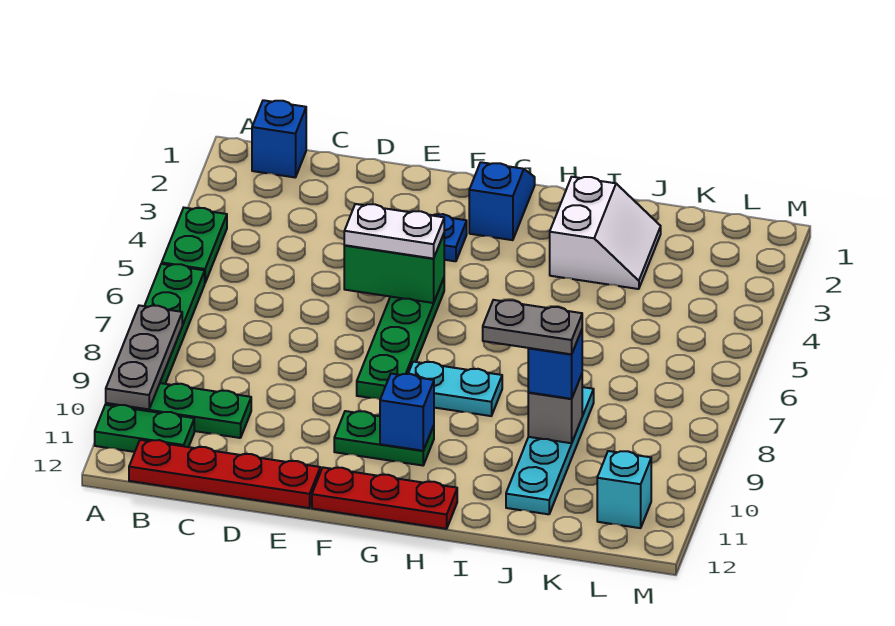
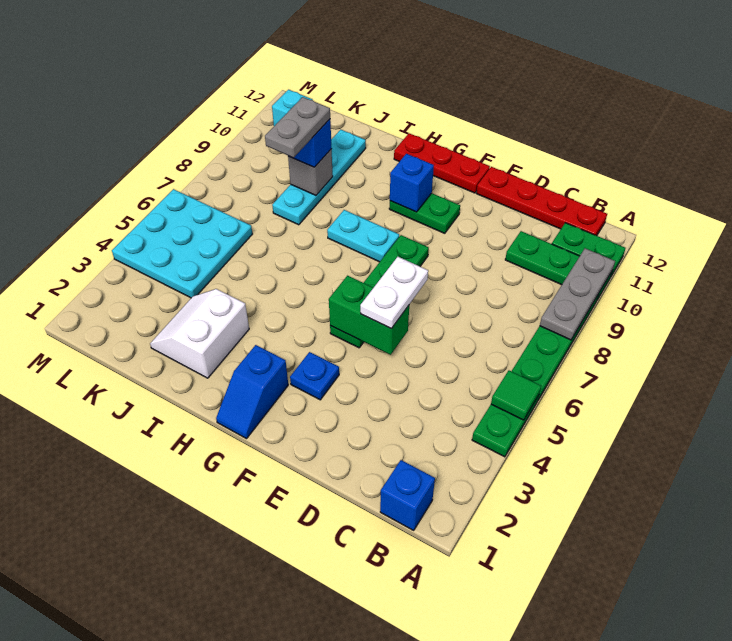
none -> green 1x1 tile [491,371,541,420]
white 1x2 plate [344,204,444,259] -> white 1x2 plate turned to [360,257,428,329]
grey 1x2 plate [483,300,582,354] -> grey 1x2 plate turned to [265,97,330,158]
none -> cyan 3x3 plate [112,189,252,298]

